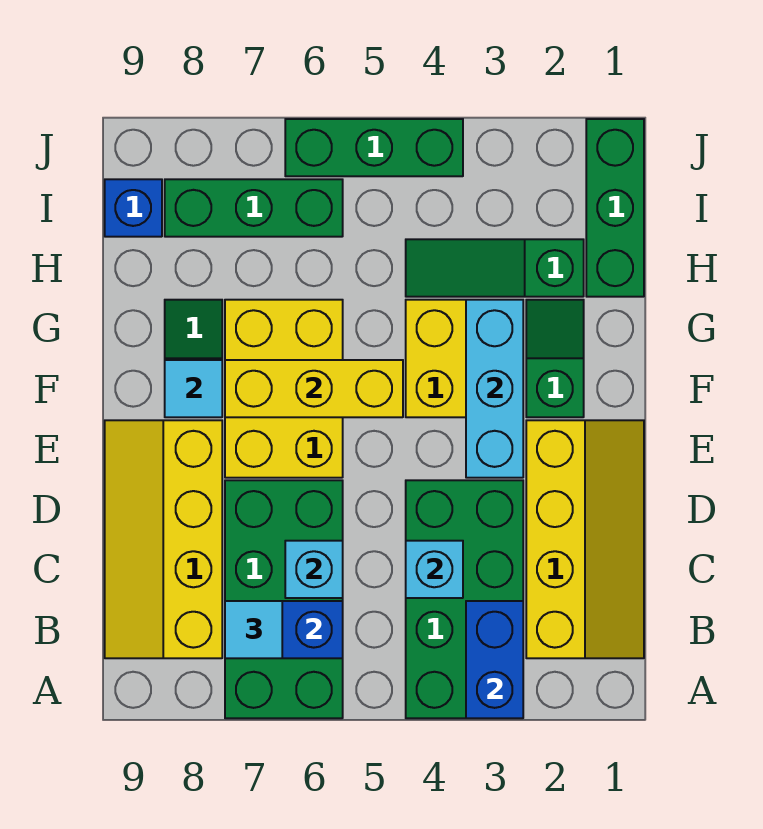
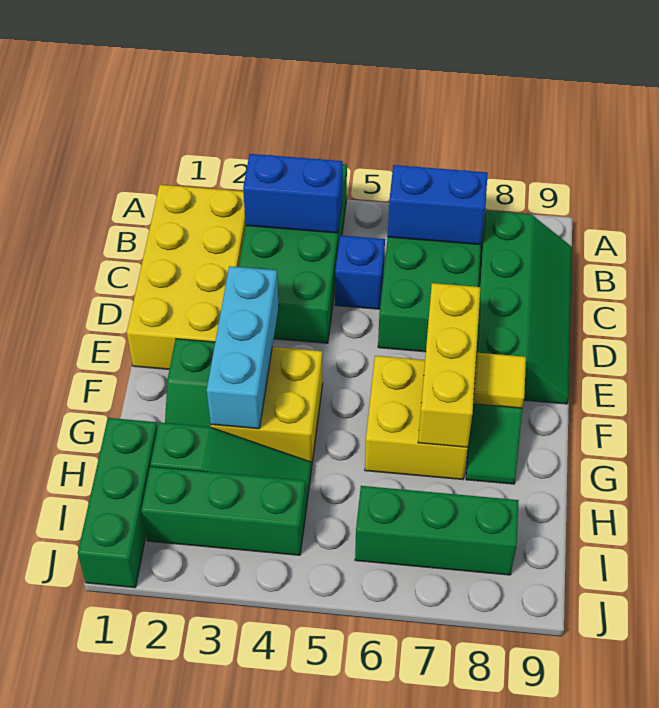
blue 1x2 brick [466,601,523,718] -> blue 1x2 brick turned to [243,154,343,233]
yellow 2x4 slope [526,420,644,658] -> yellow 2x4 brick [127,185,246,369]
cyan 1x1 tile [225,601,282,658] -> none
yellow 2x4 slope [105,420,222,658] -> green 2x4 slope [476,211,572,404]
cyan 1x1 brick [406,541,463,598] -> none
cyan 1x1 brick [285,541,343,598] -> none
yellow 2x3 brick [225,300,343,478] -> yellow 2x2 brick [365,356,468,480]
yellow 1x3 brick [225,360,403,417] -> yellow 1x3 brick turned to [418,283,480,447]
cyan 1x1 tile [165,360,222,417] -> yellow 1x1 tile [473,353,526,408]
blue 1x1 brick [105,179,162,237] -> blue 1x1 brick moved to [335,235,385,309]
green 1x3 brick [285,119,463,176] -> green 1x3 brick moved to [141,467,306,555]

